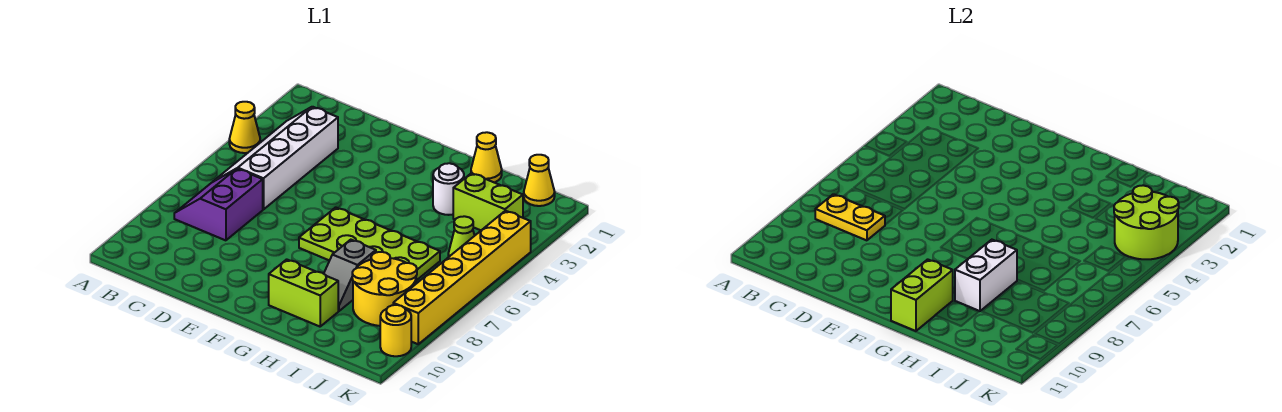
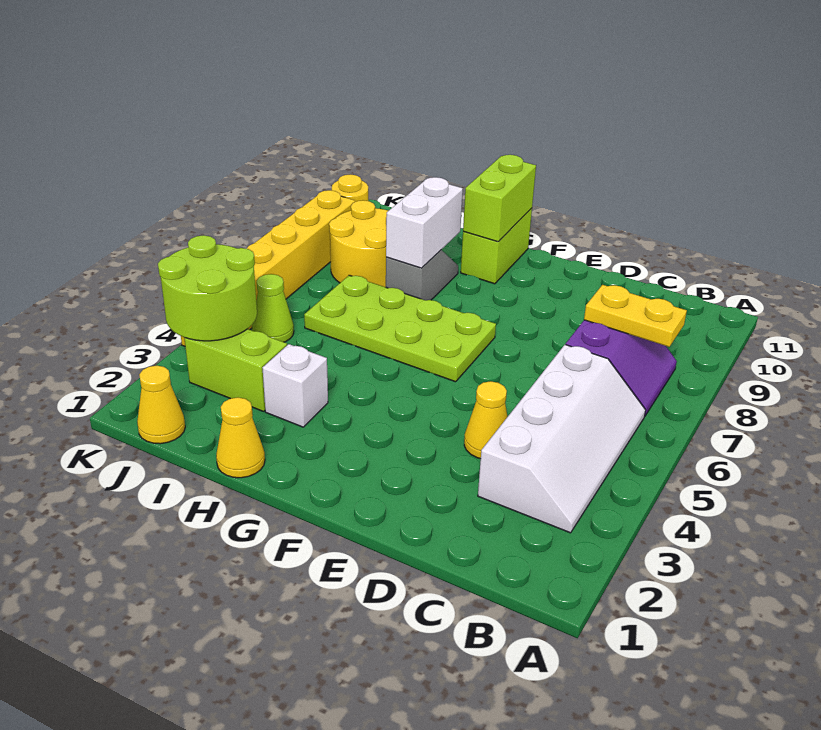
yellow 1x1 cone [229,102,260,153] -> yellow 1x1 cone moved to [464,381,508,459]
lime 1x2 brick [269,259,338,327] -> lime 1x2 brick turned to [461,208,532,284]
white 1x1 round brick [433,163,464,215] -> white 1x1 brick [263,344,328,427]

